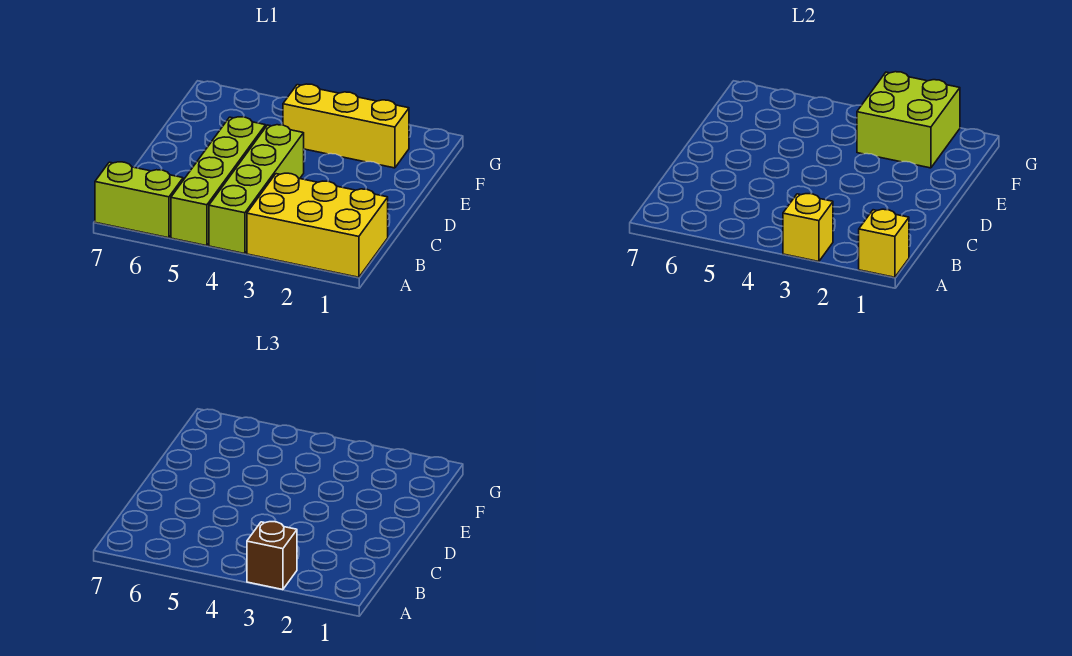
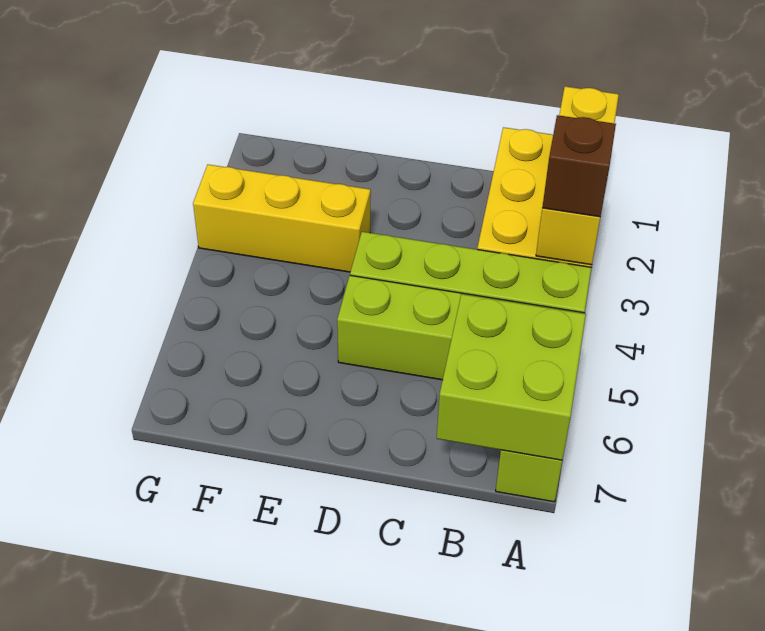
yellow 1x3 brick [283,84,409,168] -> yellow 1x3 brick turned to [193,165,371,272]
lime 2x2 brick [857,72,960,168] -> lime 2x2 brick moved to [437,294,586,460]

